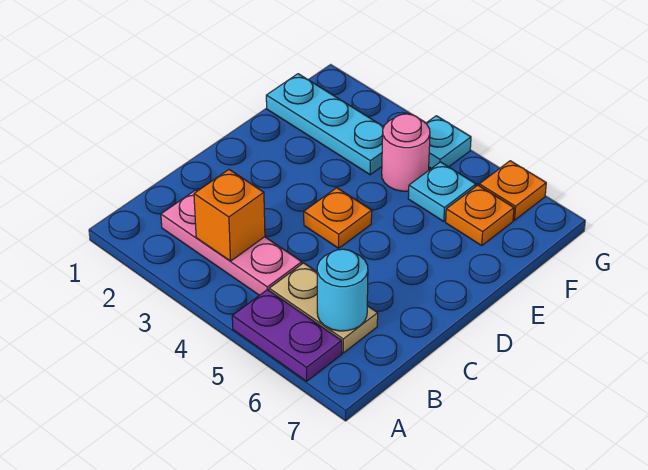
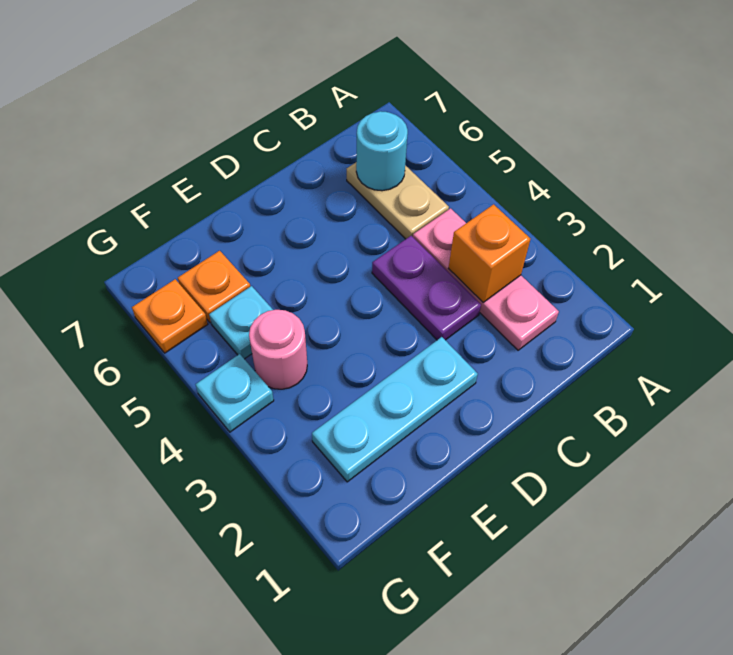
purple 1x2 plate [232,290,342,381] -> purple 1x2 plate moved to [372,236,481,340]
orange 1x1 plate [304,188,372,248] -> none
cyan 1x3 plate [266,74,384,175] -> cyan 1x3 plate turned to [312,337,478,482]

